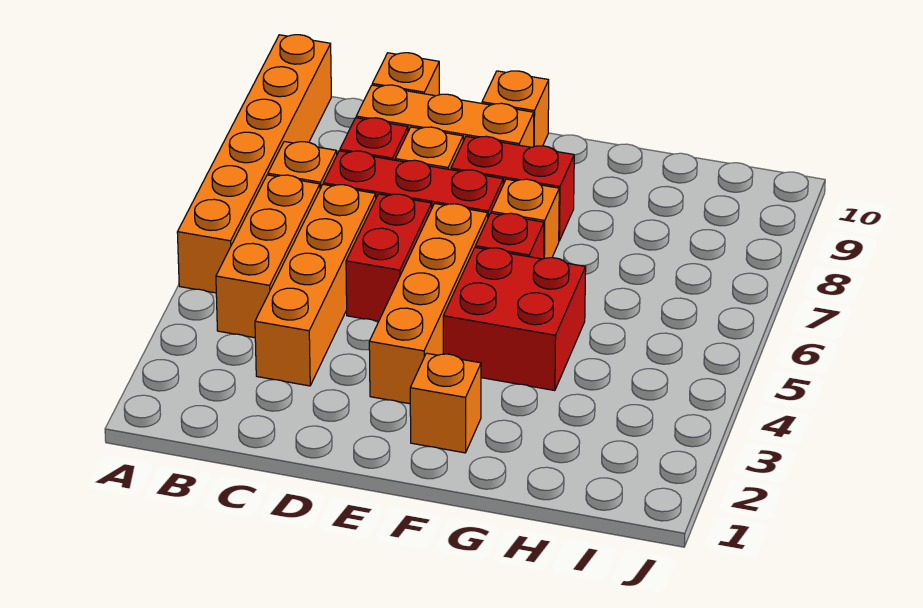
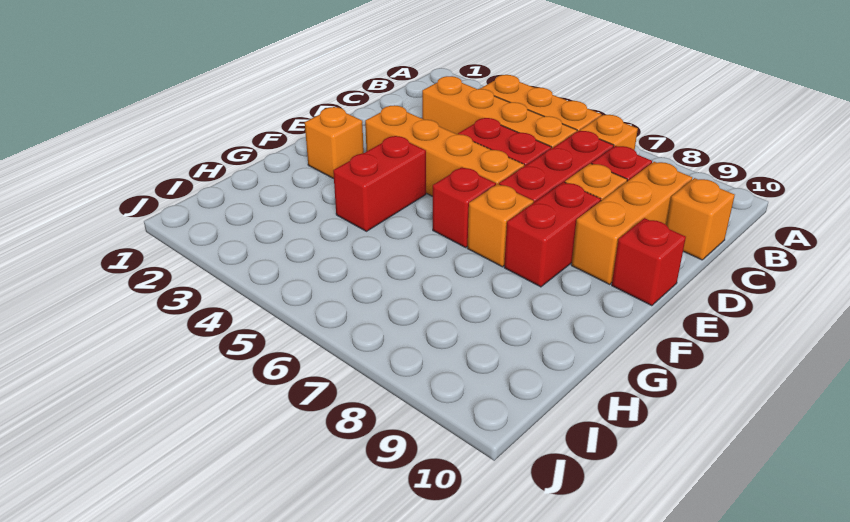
orange 1x6 brick [177,35,331,293] -> none
orange 1x1 brick [482,71,549,146] -> red 1x1 brick [612,218,686,306]
red 2x2 brick [443,248,586,391] -> red 1x2 brick [333,136,426,231]

